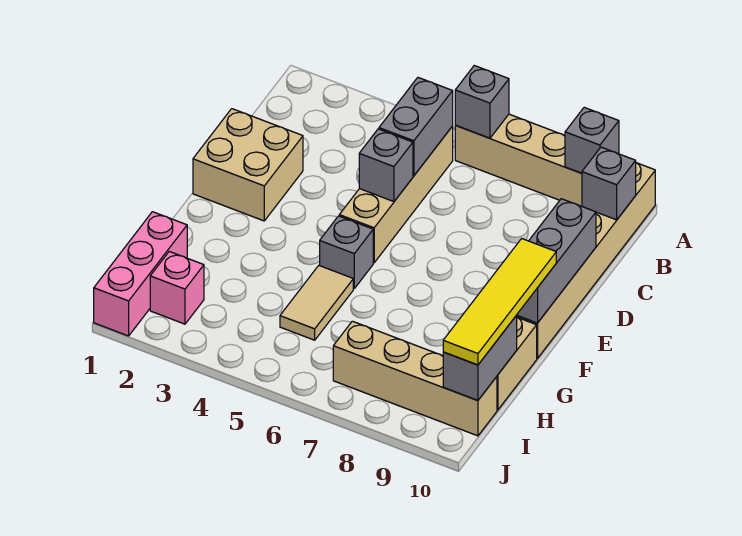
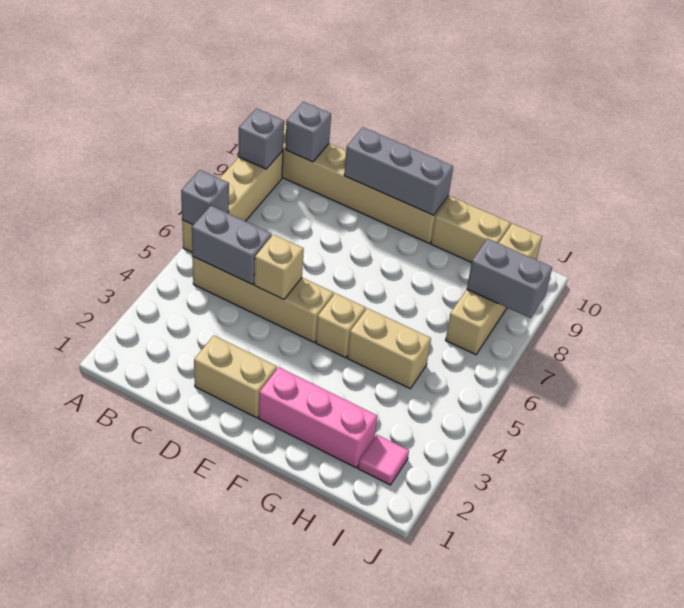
tan 2x2 brick [193,109,303,221] -> tan 1x2 brick [194,336,277,418]
grey 1x1 brick [359,129,413,202] -> tan 1x1 brick [254,234,304,299]
grey 1x1 brick [320,216,373,288] -> tan 1x1 brick [316,293,366,358]
yellow 1x4 tile [443,239,556,365] -> none
tan 1x2 tile [280,266,353,340] -> tan 1x2 brick [347,308,431,388]
pink 1x3 brick [94,212,187,336] -> pink 1x3 brick moved to [259,367,377,468]
grey 1x2 brick [443,315,517,400] -> grey 1x2 brick moved to [467,239,552,318]
pink 1x1 brick [150,252,204,324] -> pink 1x1 tile [358,435,409,485]

